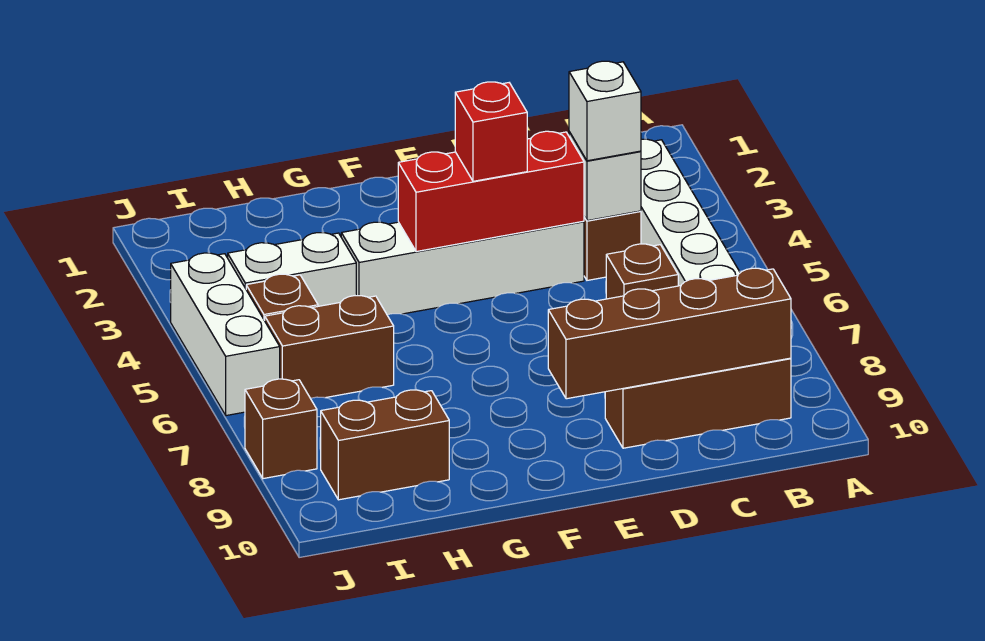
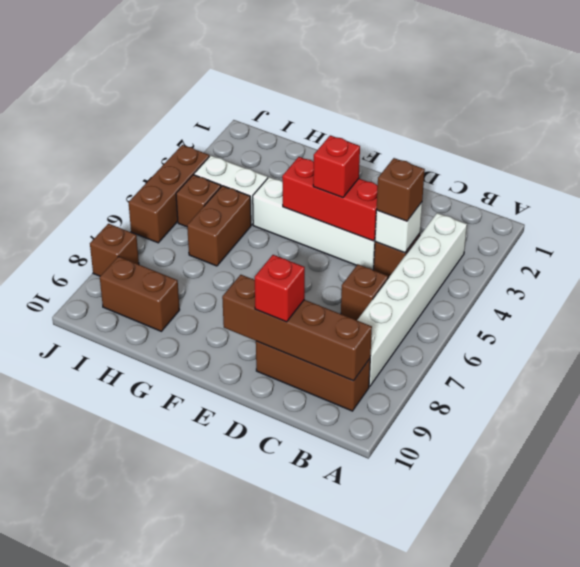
white 1x1 brick [569,61,641,161] -> brown 1x1 brick [376,158,425,221]
none -> red 1x1 brick [255,255,305,322]
brown 1x2 brick [265,296,394,398] -> brown 1x2 brick turned to [187,186,251,266]
white 1x3 brick [171,253,280,416] -> brown 1x3 brick [128,145,209,243]

